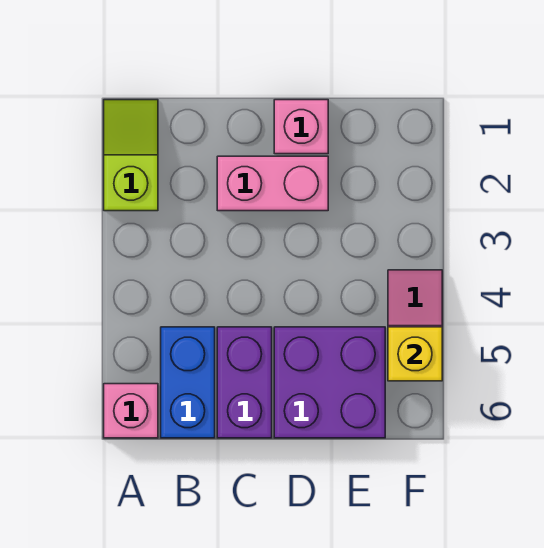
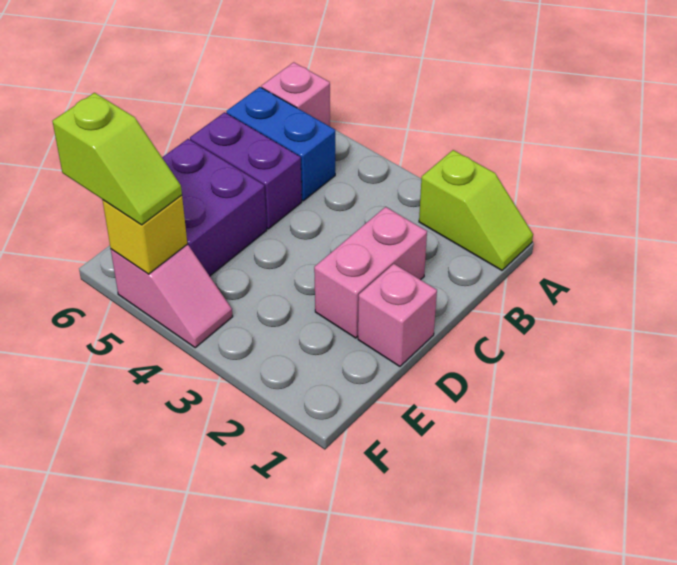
none -> lime 1x2 slope [52,93,182,225]

